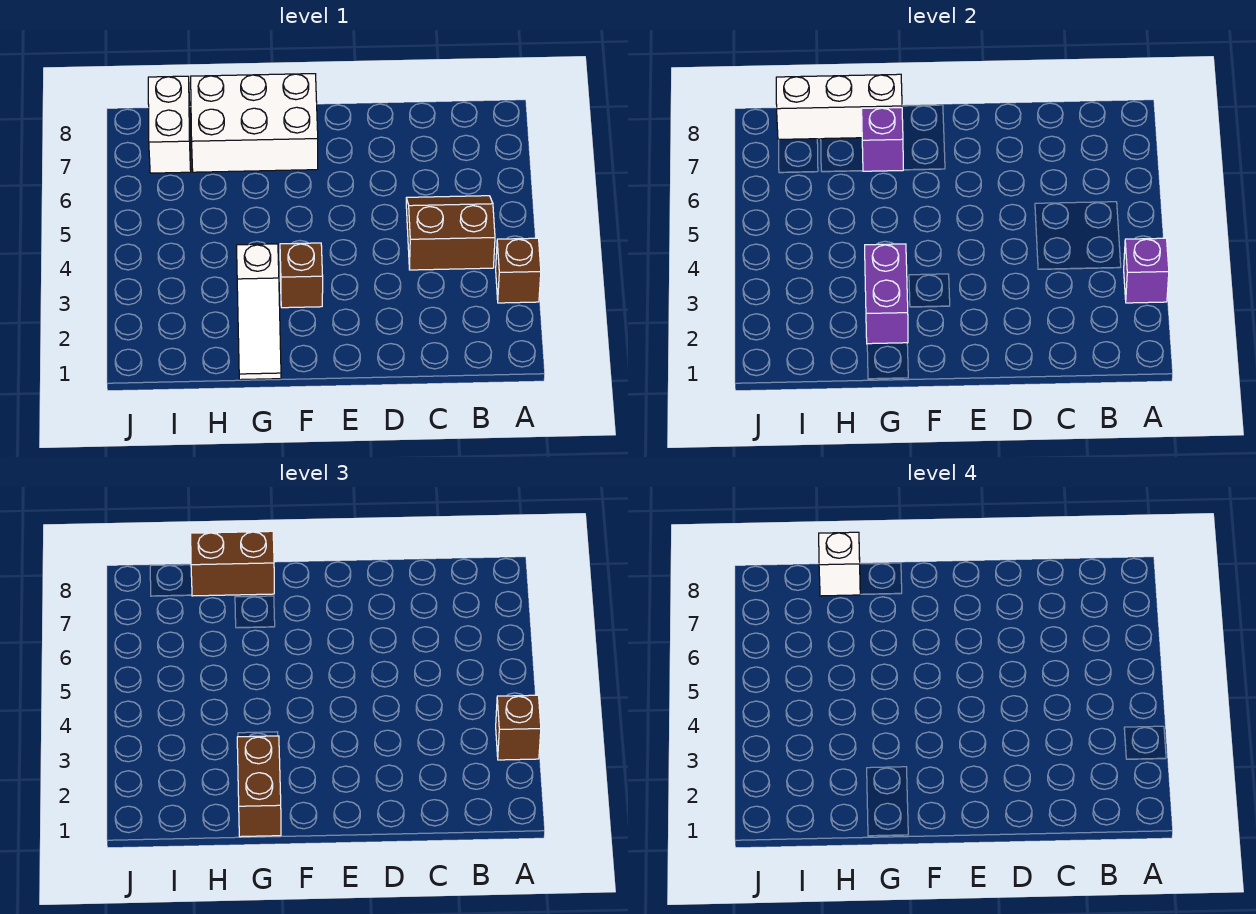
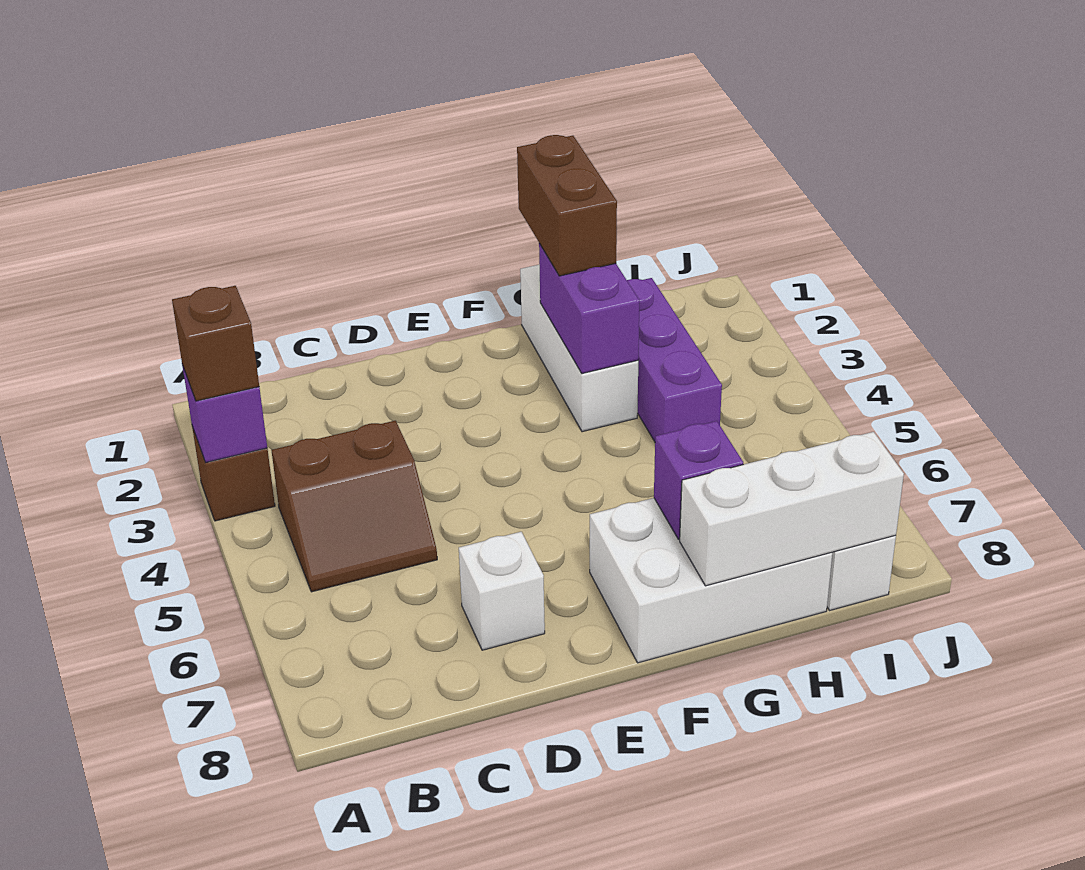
brown 1x1 brick [280,243,323,308] -> none
white 1x3 slope [237,244,281,380] -> white 1x3 brick [520,265,638,432]
brown 1x2 brick [191,531,274,596] -> none
none -> purple 1x3 brick [627,278,722,441]
white 1x1 brick [819,532,860,596] -> white 1x1 brick moved to [459,532,545,650]

